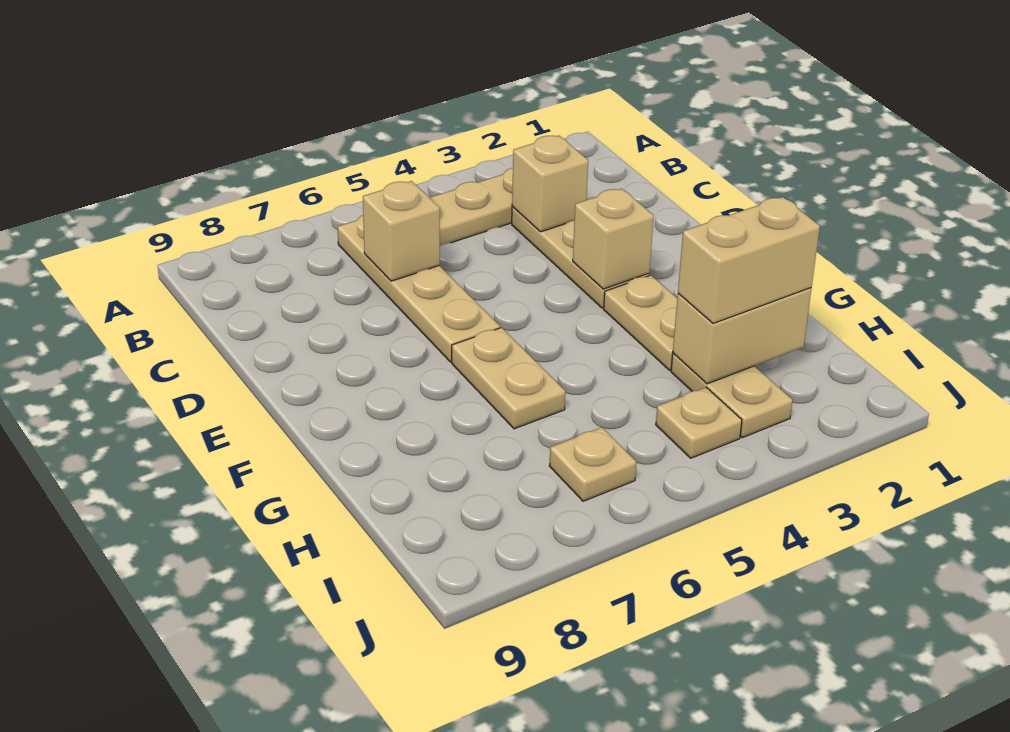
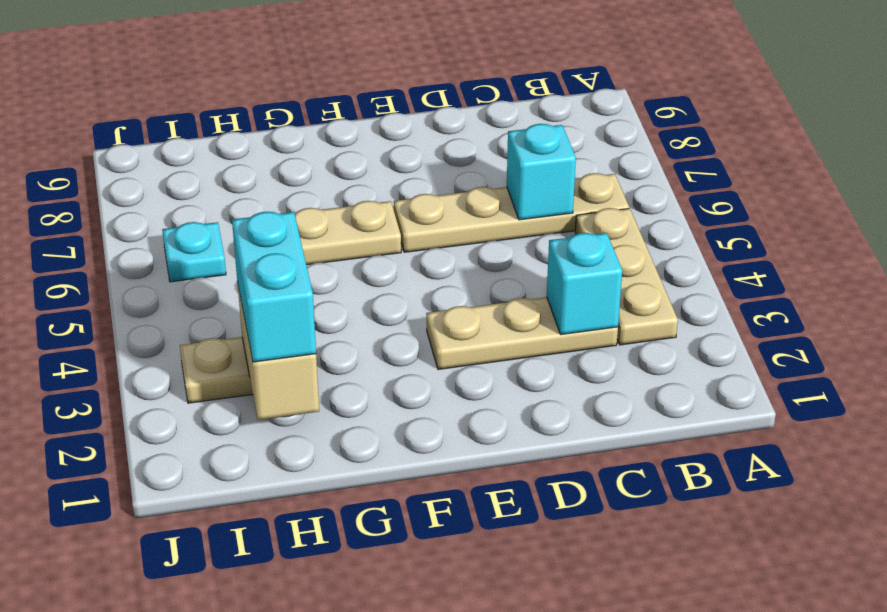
tan 1x1 brick [512,136,588,232] -> cyan 1x1 brick [547,233,622,335]
tan 1x1 brick [363,181,440,281] -> cyan 1x1 brick [507,124,576,220]
tan 1x1 brick [573,189,654,289] -> none
tan 1x2 plate [604,275,677,370] -> none
tan 1x2 brick [678,197,820,324] -> cyan 1x2 brick [232,212,316,362]
tan 1x1 plate [656,387,742,458] -> none
tan 1x1 plate [550,427,636,501] -> cyan 1x1 plate [162,222,226,282]

